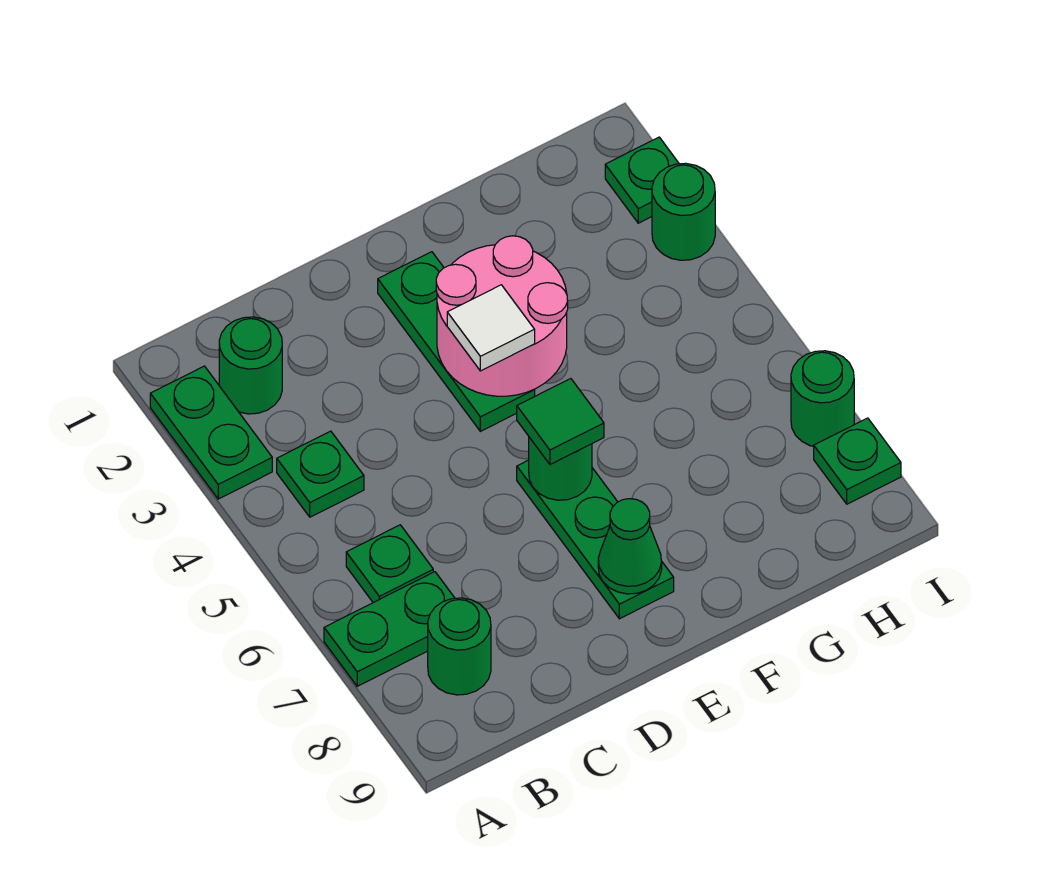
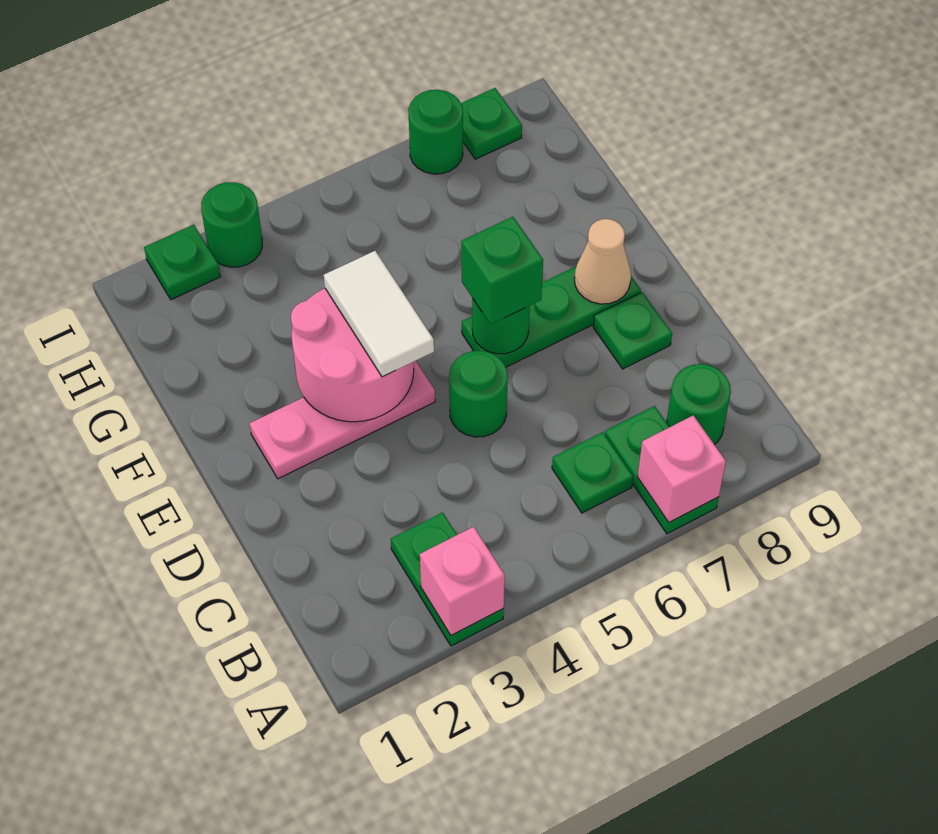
green 1x2 plate [150,366,272,499] -> green 1x2 plate turned to [391,512,504,646]
none -> pink 1x1 brick [420,527,505,635]
none -> pink 1x1 brick [638,415,726,522]
green 1x1 round brick [219,317,282,414] -> green 1x1 round brick moved to [449,351,508,437]
green 1x1 plate [277,431,364,517] -> green 1x1 plate moved to [593,292,672,369]
green 1x3 plate [378,252,535,431] -> pink 1x3 plate [250,361,435,479]
white 1x1 tile [447,285,535,371] -> white 1x2 tile [324,251,434,377]
green 1x1 tile [517,379,604,465] -> green 1x1 brick [461,217,543,324]
green 1x1 cone [598,499,662,594] -> tan 1x1 cone [574,219,631,304]

